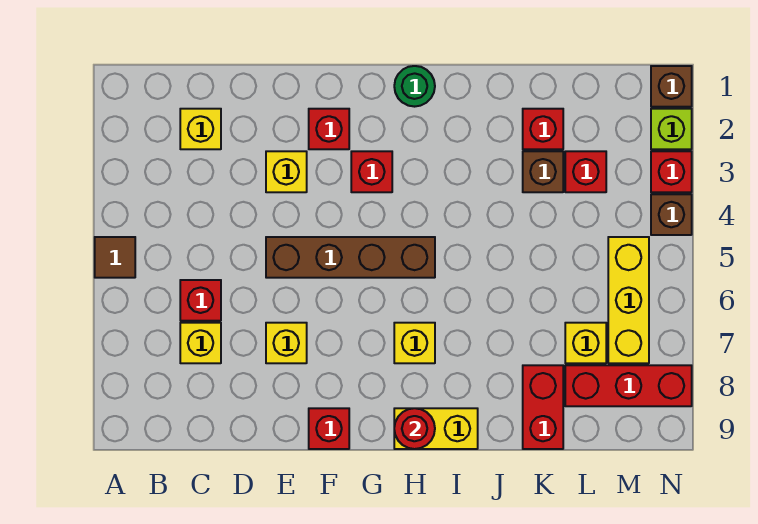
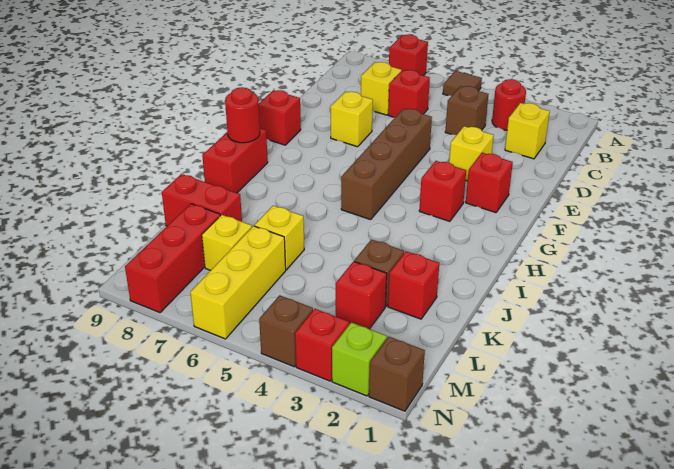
none -> red 1x1 brick [389,34,428,76]
none -> red 1x1 round brick [492,79,526,130]
none -> brown 1x1 brick [445,86,489,135]
green 1x1 round brick [394,66,435,107] -> none
yellow 1x1 brick [394,323,435,363] -> yellow 1x1 brick moved to [254,206,304,270]
yellow 1x2 brick [394,408,478,449] -> red 1x2 brick [202,128,268,193]
yellow 1x3 brick [608,237,649,363] -> yellow 1x3 brick turned to [190,226,286,339]

